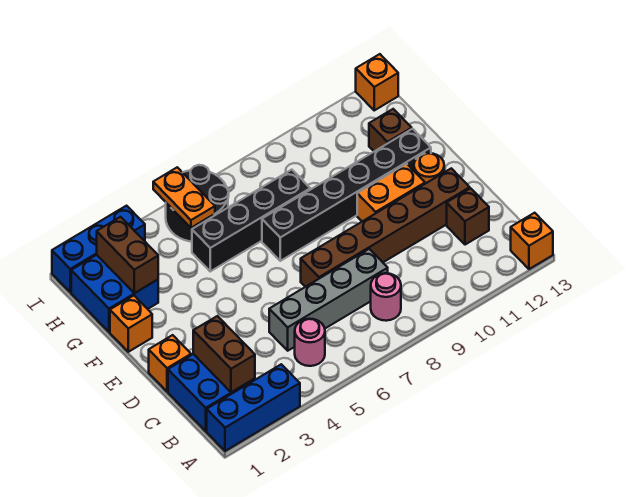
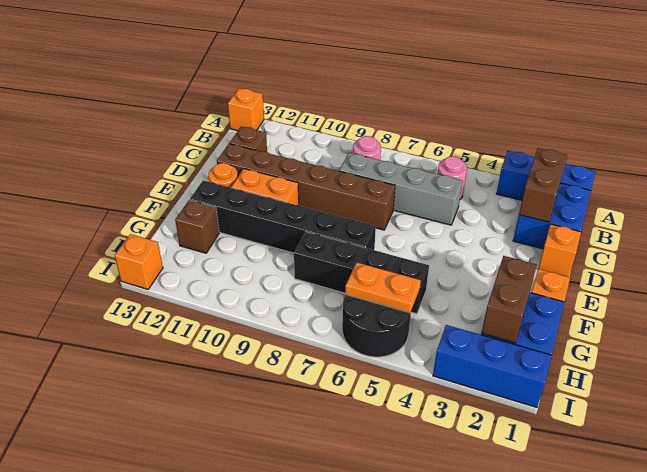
orange 1x2 plate [153,167,215,228] -> orange 1x2 plate turned to [345,263,421,313]

